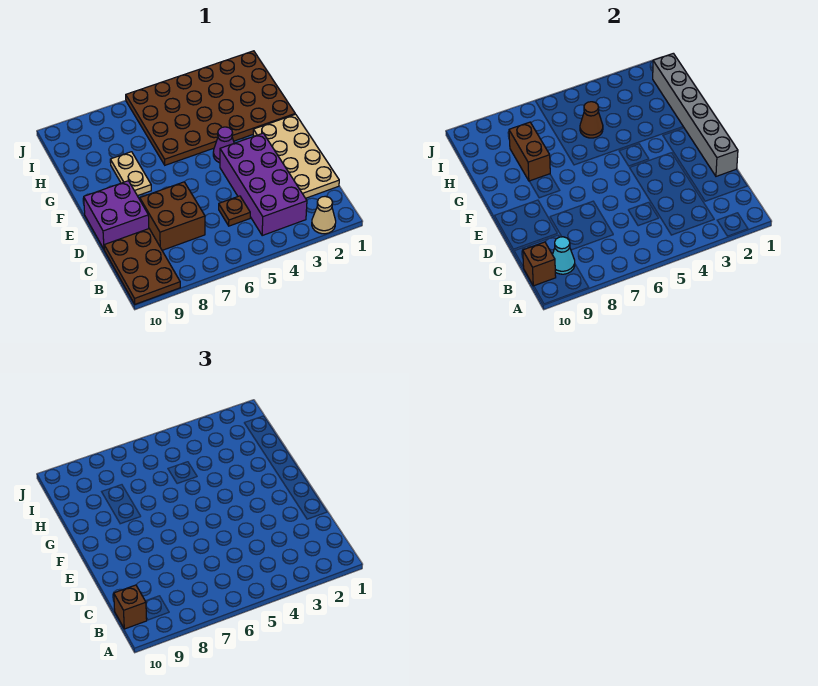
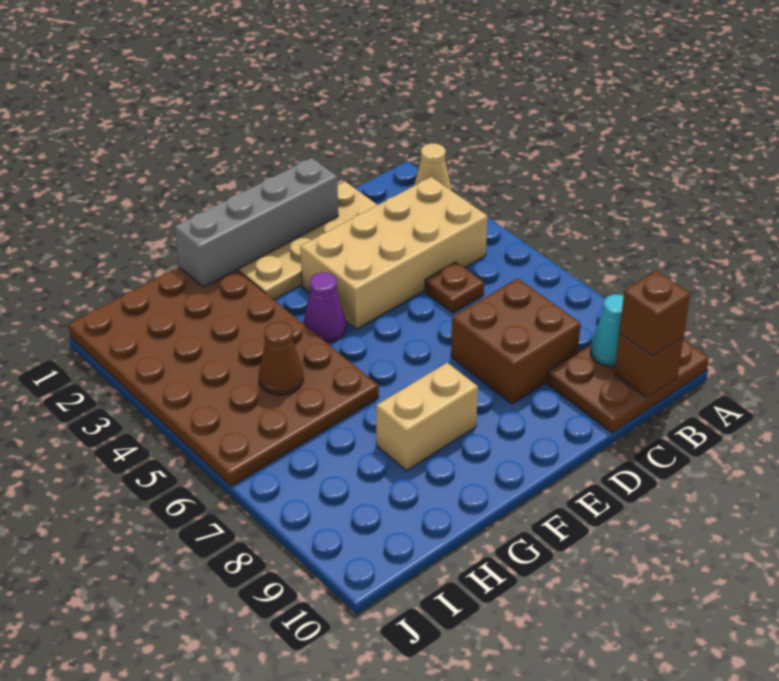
purple 2x4 brick [220,133,307,235] -> tan 2x4 brick [300,177,488,329]
grey 1x6 brick [653,53,738,176] -> grey 1x4 brick [175,158,338,287]
purple 2x2 brick [84,181,149,249] -> none
tan 1x2 plate [110,152,151,196] -> tan 1x2 brick [376,363,478,471]
brown 1x2 brick [509,122,550,181] -> none

